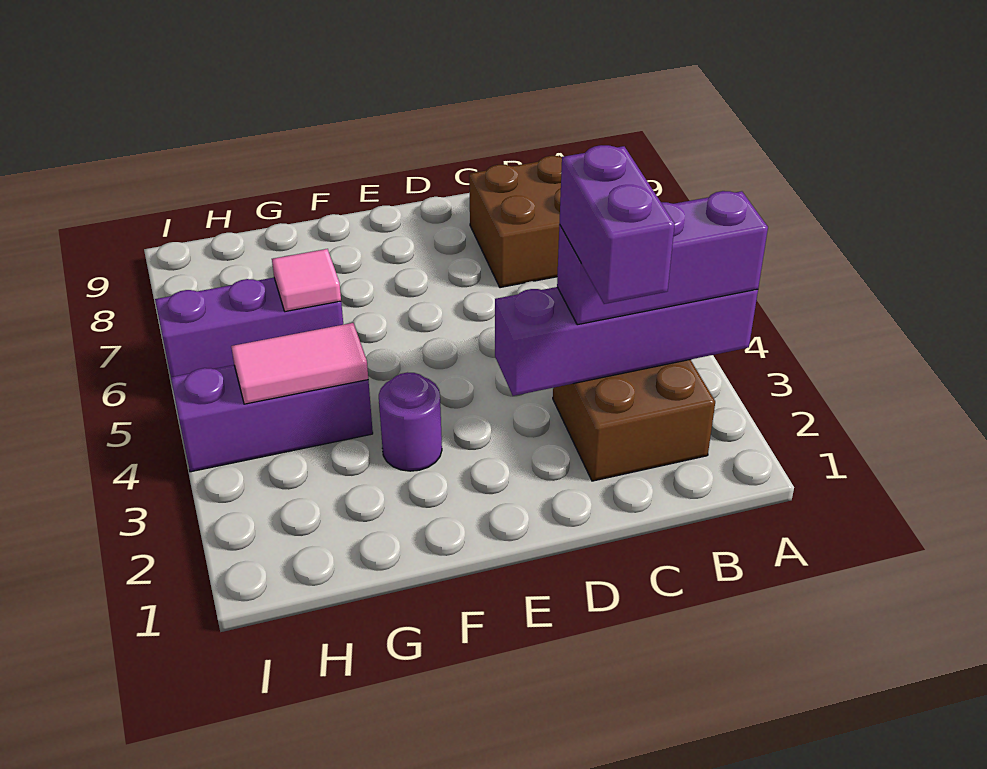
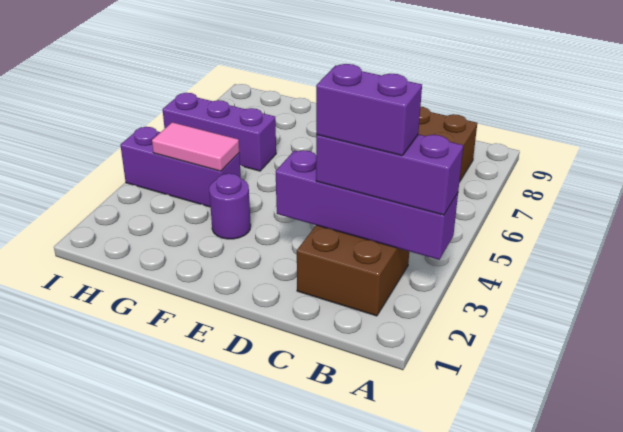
purple 1x2 brick [559,145,675,304] -> purple 1x2 brick turned to [316,64,422,156]
pink 1x1 tile [272,249,341,312] -> none

